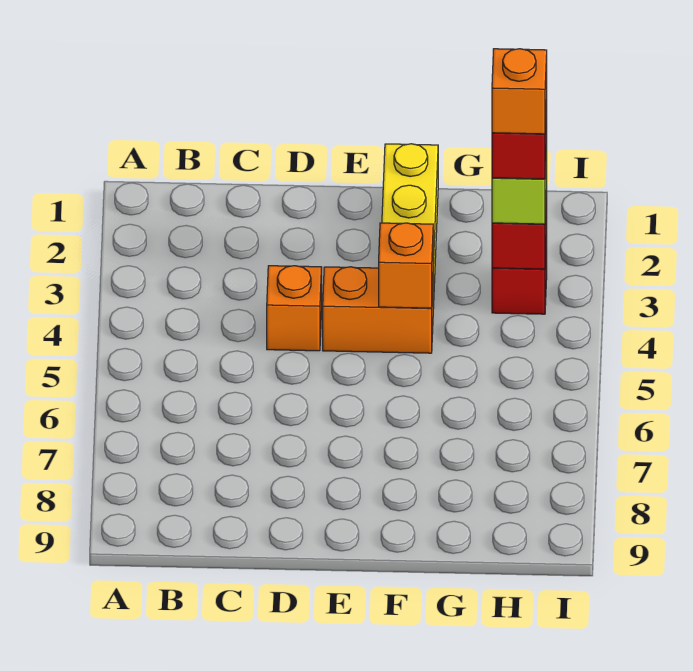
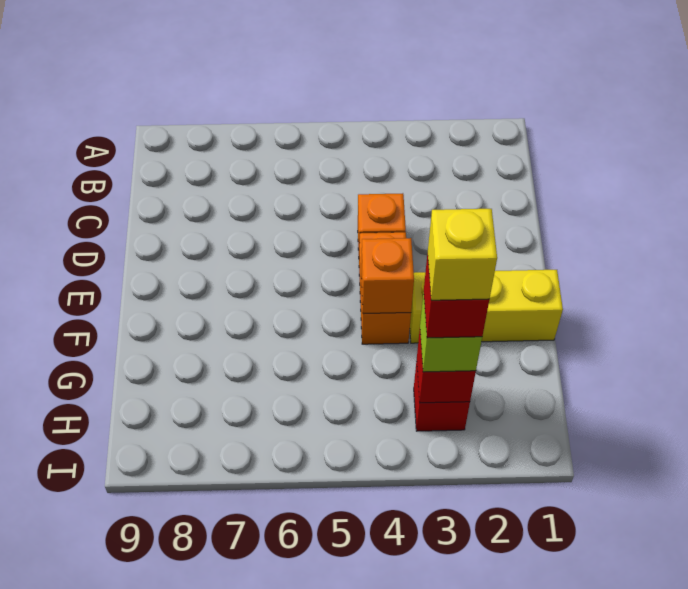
orange 1x1 brick [492,49,547,134] -> yellow 1x1 brick [428,209,497,300]

